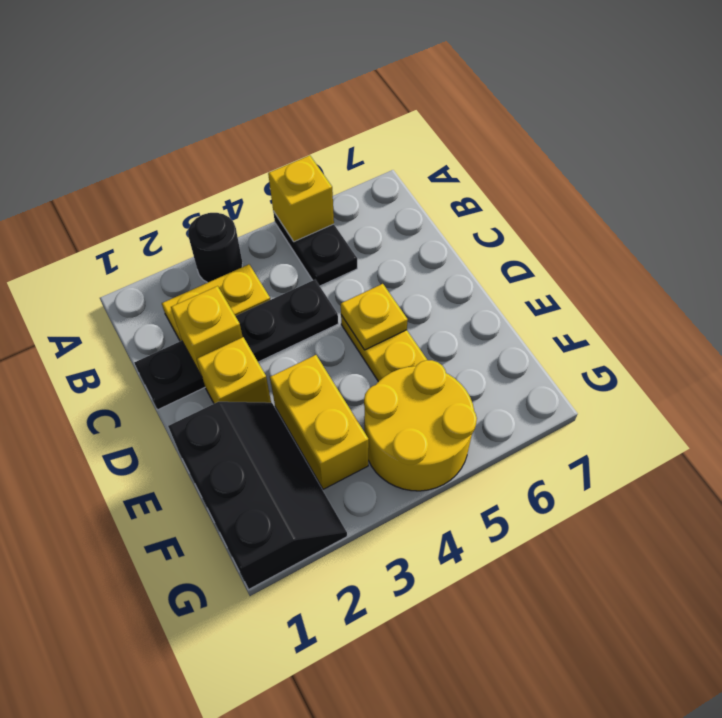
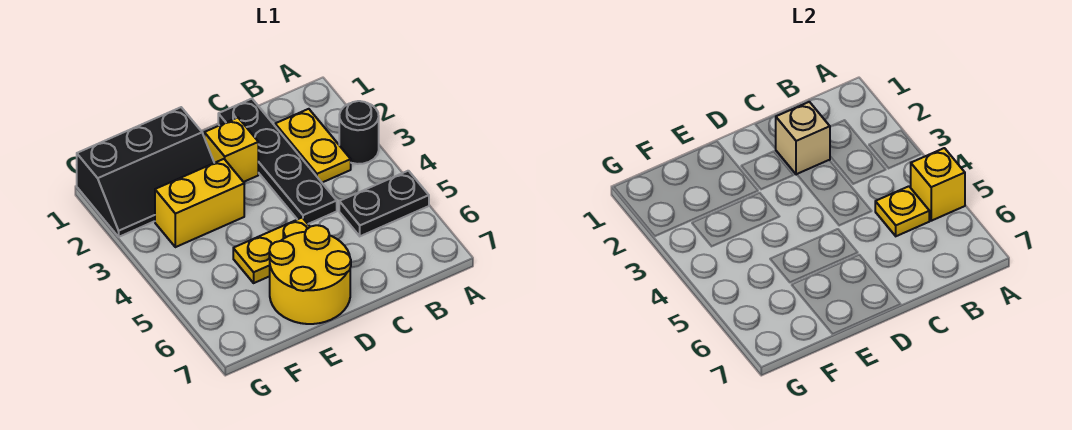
yellow 1x1 brick [171,286,243,377] -> tan 1x1 brick [776,102,830,175]
yellow 1x1 plate [341,284,408,350] -> yellow 1x1 plate moved to [875,186,929,236]
yellow 2x2 round brick [364,360,477,491] -> yellow 2x2 round brick moved to [269,225,351,324]

